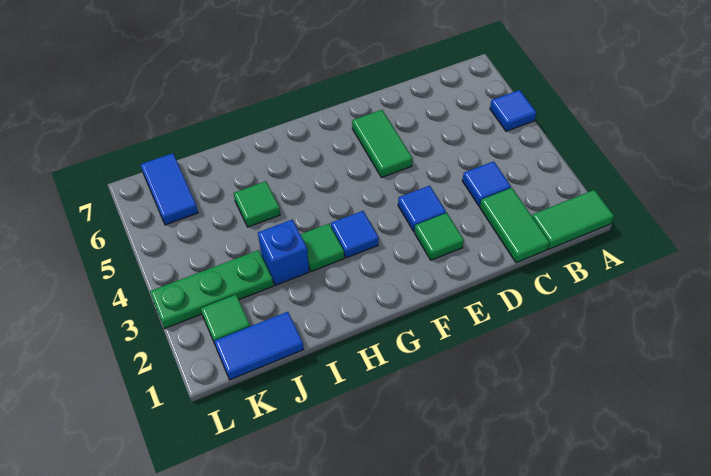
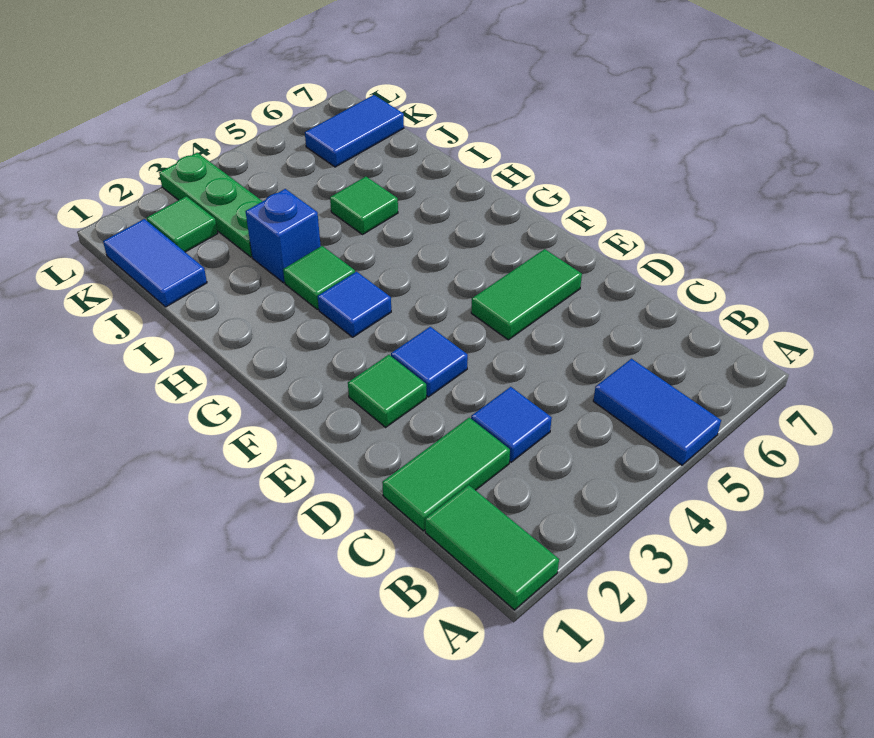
blue 1x1 tile [490,90,536,131] -> blue 1x2 tile [593,359,721,465]

